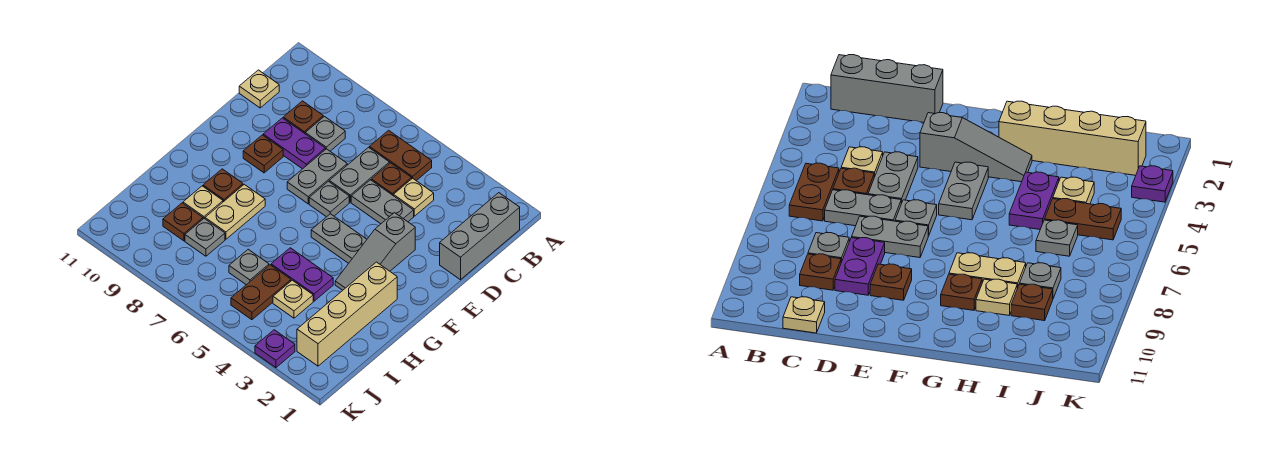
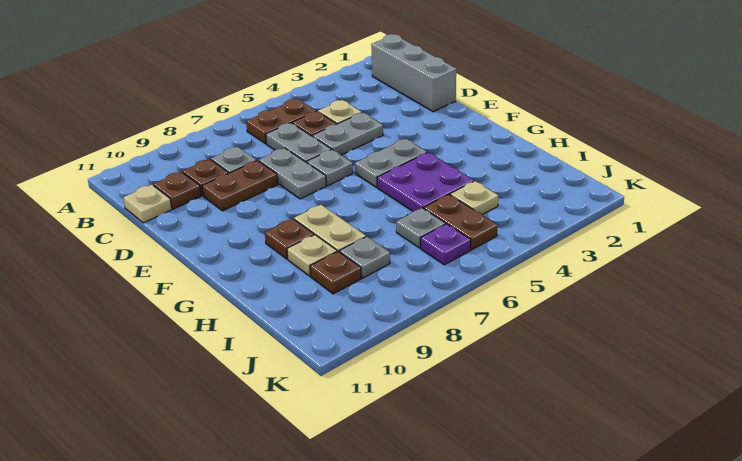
purple 1x2 plate [263,118,325,169] -> brown 1x2 plate [202,160,278,211]
grey 1x3 slope [335,213,415,290] -> none
brown 1x1 plate [243,135,283,173] -> brown 1x1 plate moved to [153,172,201,209]
tan 1x4 brick [297,262,397,366] -> none
purple 1x2 plate [271,248,333,301] -> purple 2x2 plate [377,152,474,211]
purple 1x1 plate [255,330,295,368] -> purple 1x1 plate moved to [421,224,471,265]

